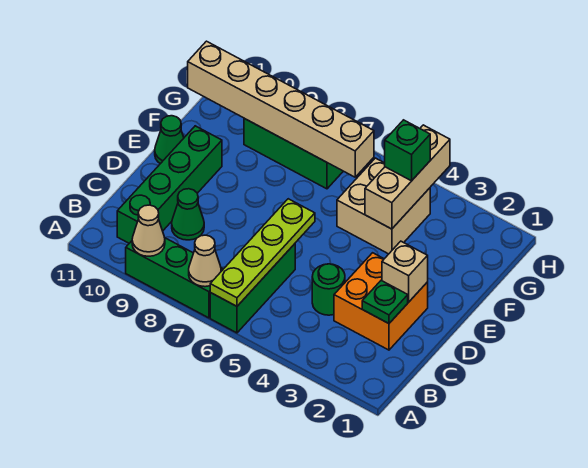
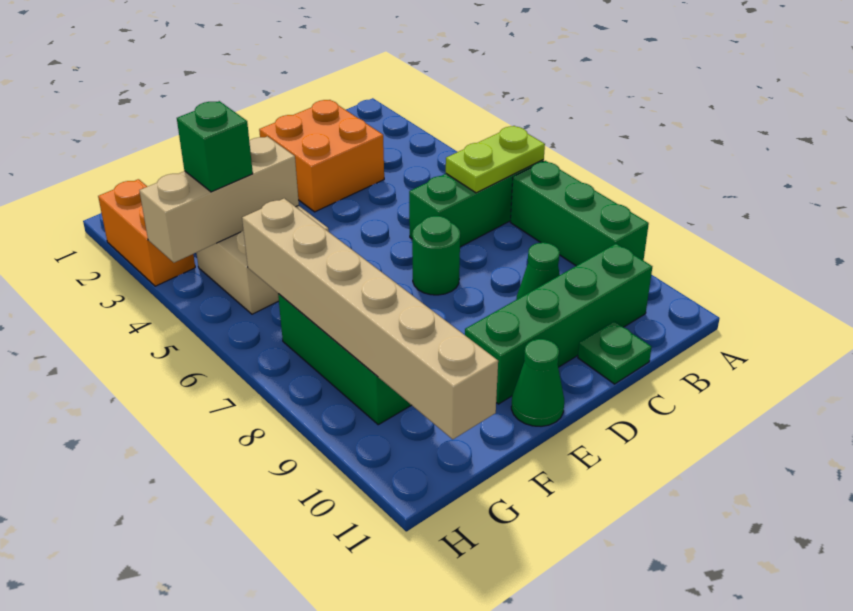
lime 1x4 plate [210,199,315,306] -> lime 1x2 plate [446,126,545,193]
tan 1x1 cone [189,235,221,287] -> none
tan 1x1 cone [132,205,165,256] -> none
green 1x1 plate [362,281,408,324] -> green 1x1 plate moved to [578,321,652,384]
green 1x1 round brick [312,264,345,315] -> green 1x1 round brick moved to [412,216,460,295]
tan 1x1 brick [382,241,428,302] -> none
none -> orange 1x2 brick [98,179,195,286]

